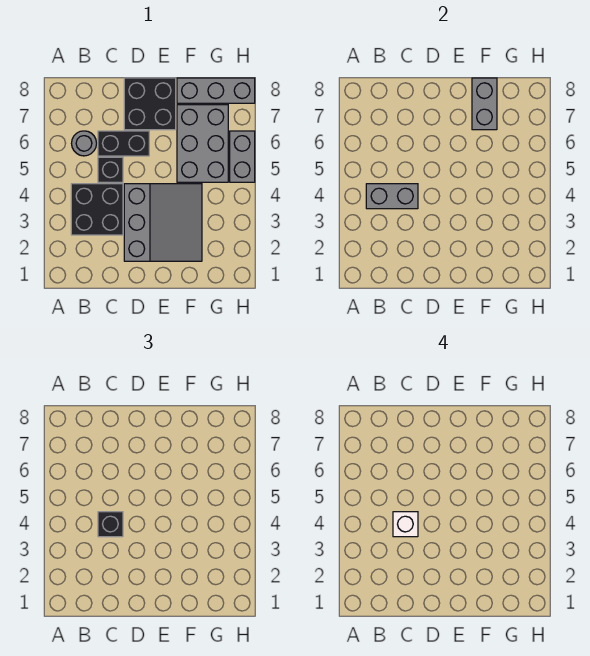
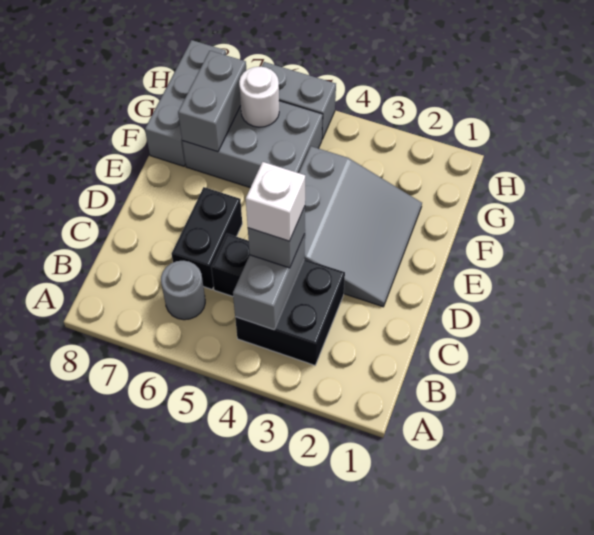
black 1x1 brick [98,512,123,537] -> grey 1x1 brick [248,207,305,268]
grey 3x3 slope [124,184,202,261] -> grey 3x3 slope turned to [299,146,422,307]
black 2x2 brick [124,78,176,130] -> none
grey 1x2 brick [472,78,497,130] -> grey 1x2 brick turned to [178,51,246,152]
none -> white 1x1 round brick [239,67,279,127]

